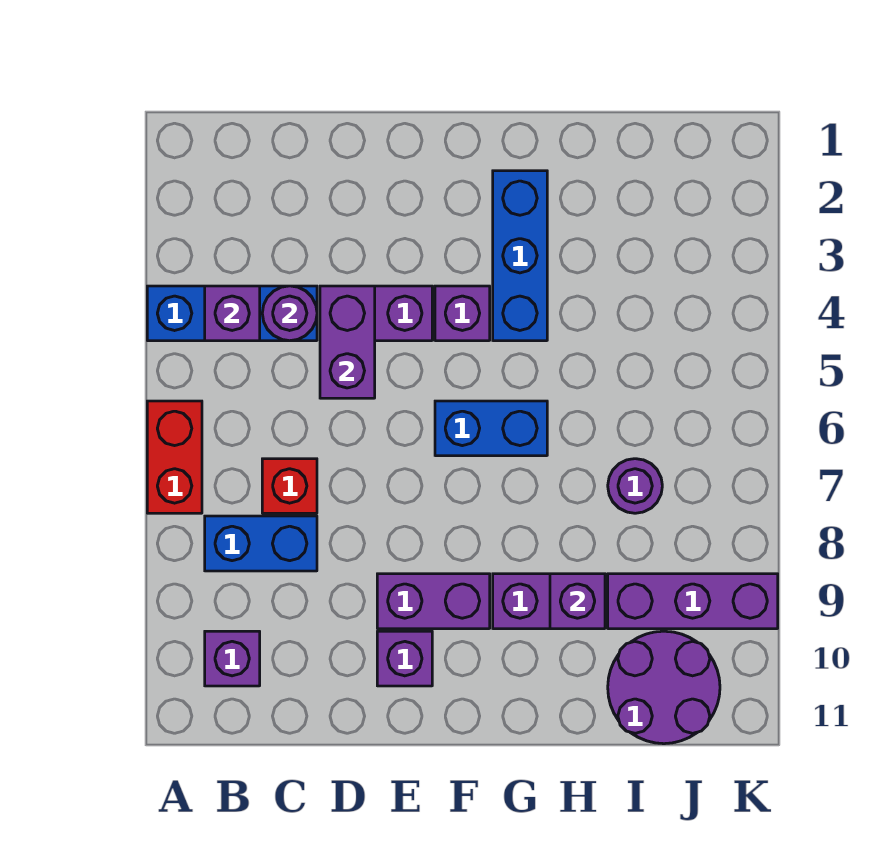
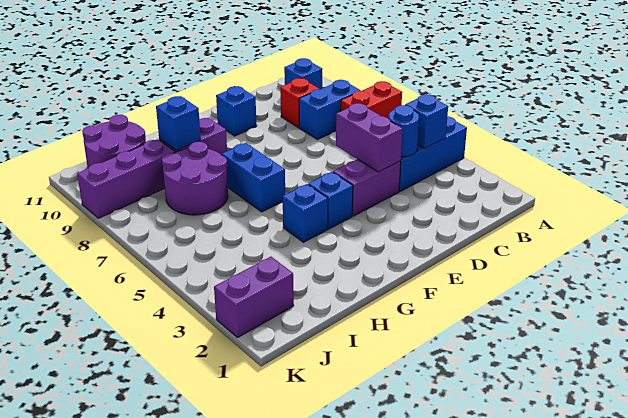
red 1x2 brick [147,401,202,513] -> red 1x2 brick turned to [341,81,402,118]
purple 1x1 brick [205,286,260,341] -> blue 1x1 brick [405,94,448,148]
purple 1x1 brick [205,631,260,686] -> blue 1x1 brick [284,58,322,89]
purple 1x1 round brick [262,286,317,341] -> blue 1x1 round brick [388,105,419,157]
red 1x1 brick [262,459,317,513] -> red 1x1 brick moved to [280,78,319,128]
purple 1x2 brick [377,574,490,629] -> purple 1x2 brick moved to [214,257,294,337]
purple 1x1 brick [377,631,432,686] -> blue 1x1 brick [216,86,257,136]
purple 1x1 brick [435,286,490,341] -> blue 1x1 brick [308,172,353,229]
blue 1x2 brick [435,401,547,456] -> blue 1x2 brick turned to [222,143,285,212]
blue 1x3 brick [493,171,547,341] -> blue 1x1 brick [283,184,328,242]
purple 1x1 brick [550,574,605,629] -> blue 1x1 brick [156,96,201,151]
purple 1x1 round brick [608,459,662,513] -> purple 2x2 round brick [162,142,228,215]

